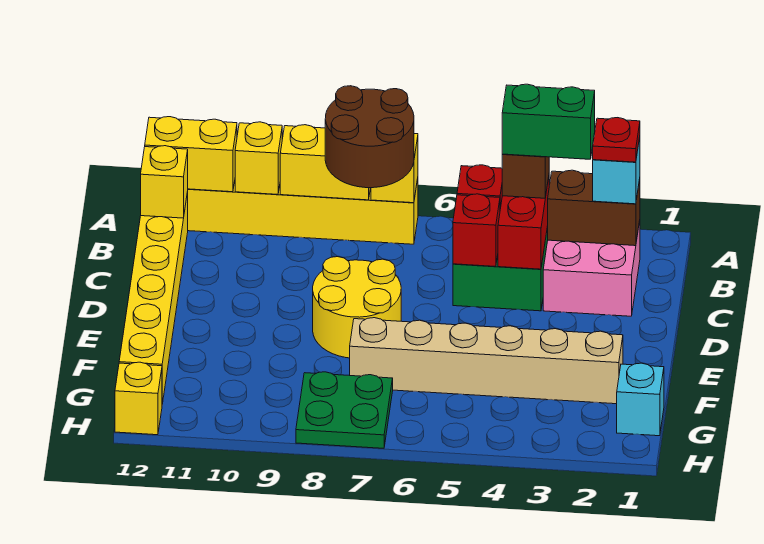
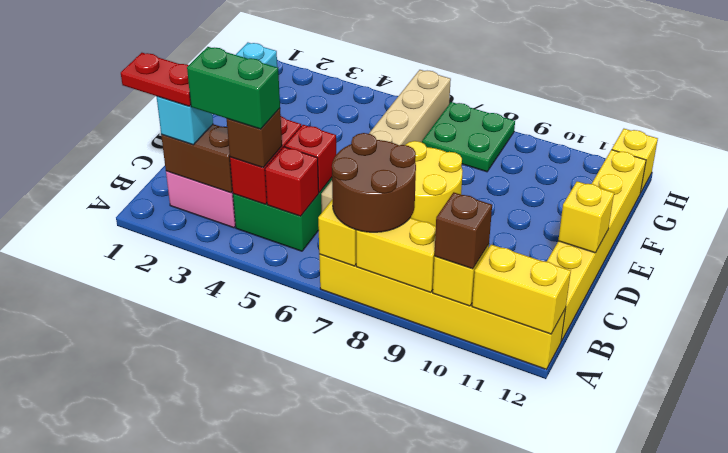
none -> brown 1x1 brick [434,192,492,269]
red 1x1 plate [593,118,640,162] -> red 1x2 plate [121,53,191,106]
yellow 1x1 brick [141,146,188,218] -> yellow 1x1 brick moved to [558,181,614,253]
tan 1x6 brick [350,318,623,404] -> tan 1x6 brick turned to [321,70,451,212]

